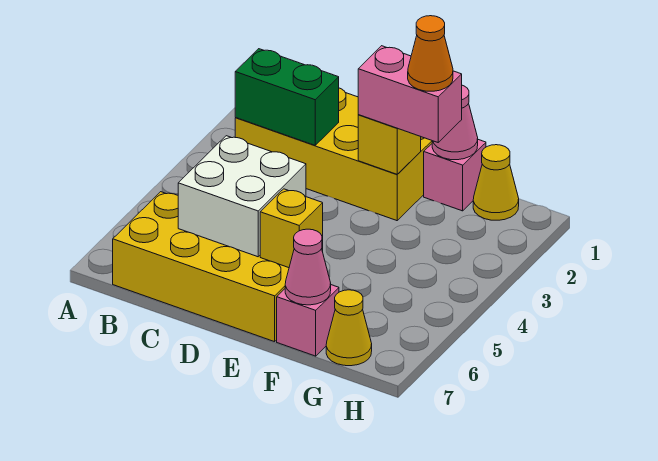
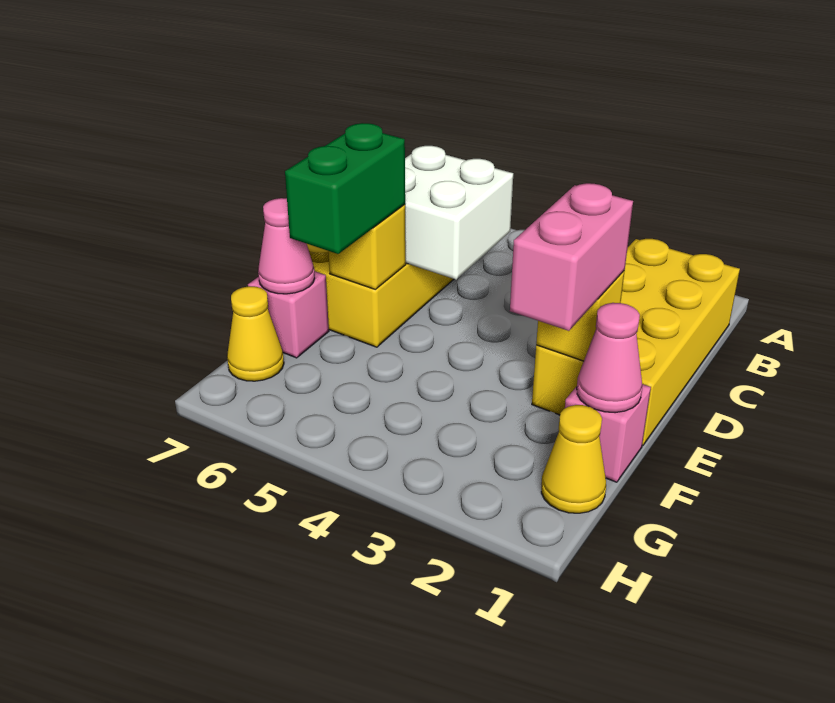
green 1x2 brick [235,49,339,145] -> green 1x2 brick moved to [285,123,405,254]
orange 1x1 cone [408,16,453,91] -> none

